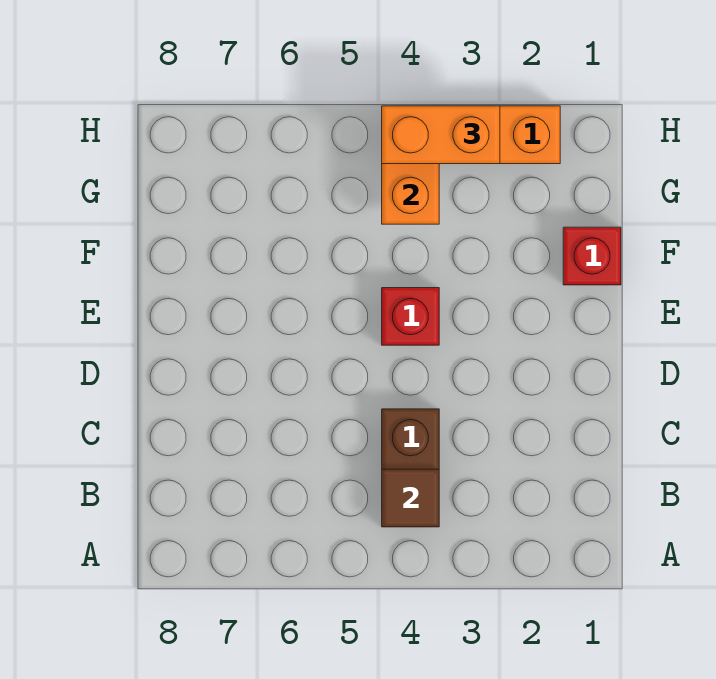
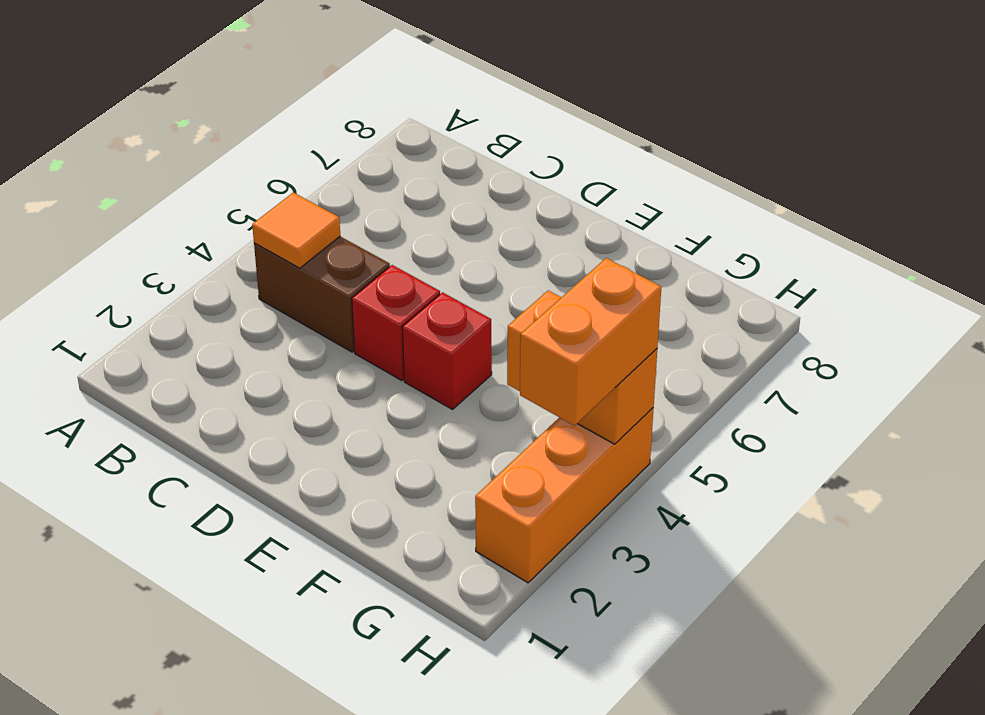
brown 1x1 tile [382,469,439,527] -> orange 1x1 tile [252,192,340,268]
red 1x1 brick [563,227,621,285] -> red 1x1 brick moved to [352,265,440,381]

